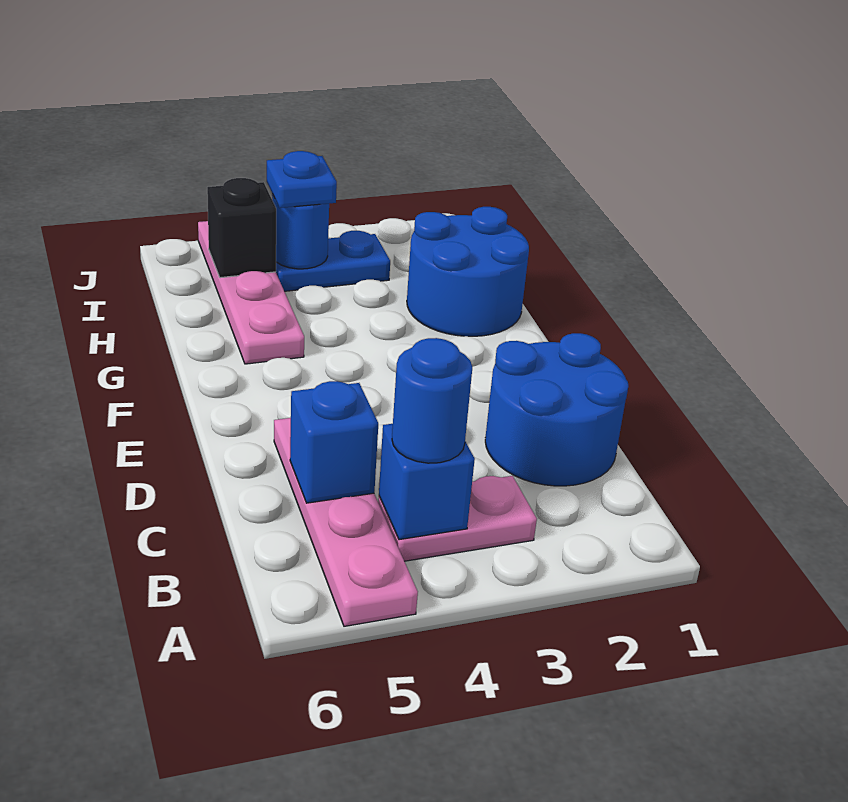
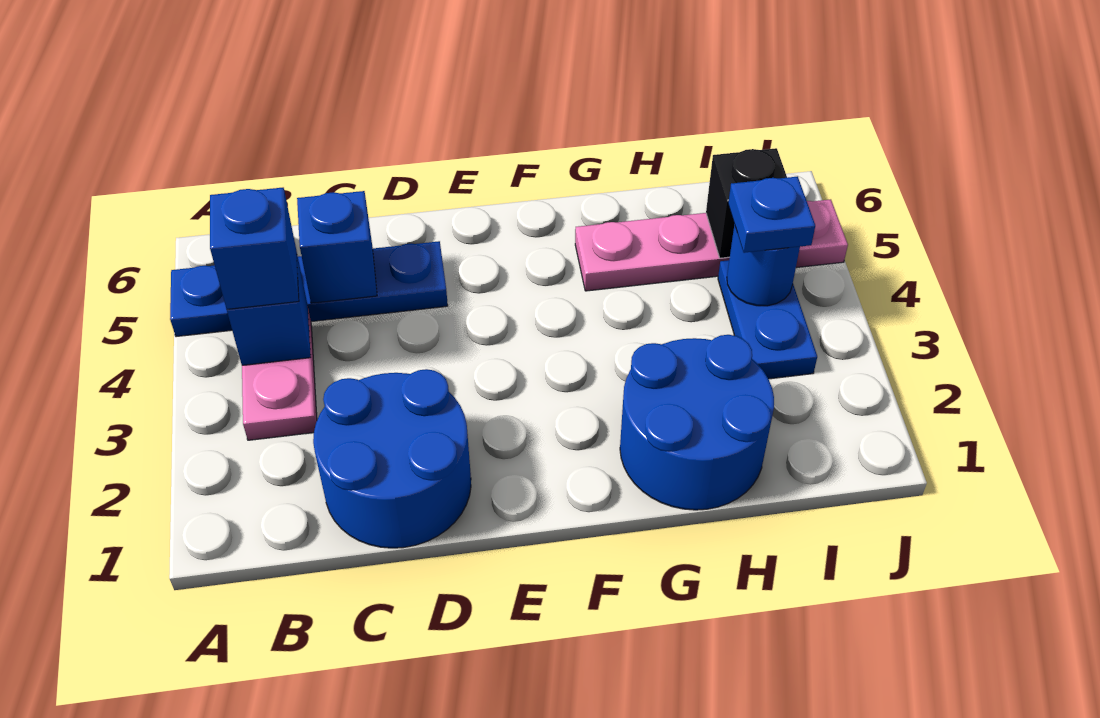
pink 1x4 plate [274,418,418,626] -> blue 1x4 plate [170,241,448,337]
blue 1x1 round brick [392,338,472,463] -> blue 1x1 brick [210,188,299,309]

